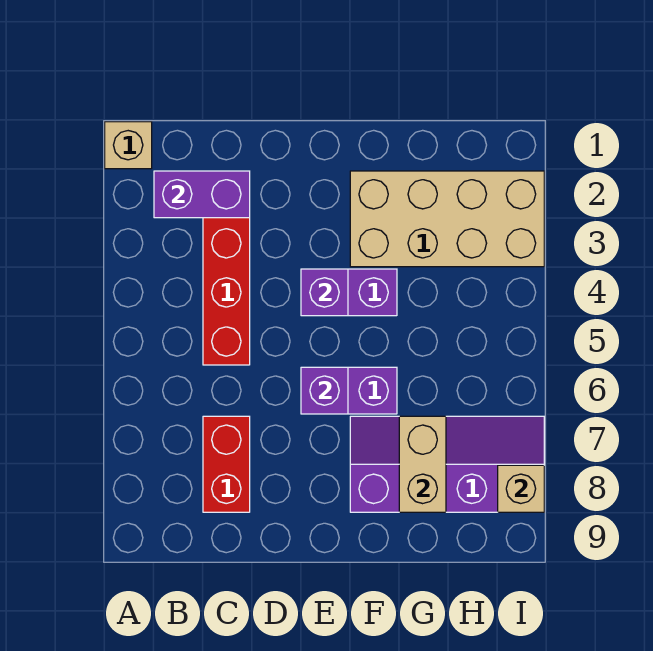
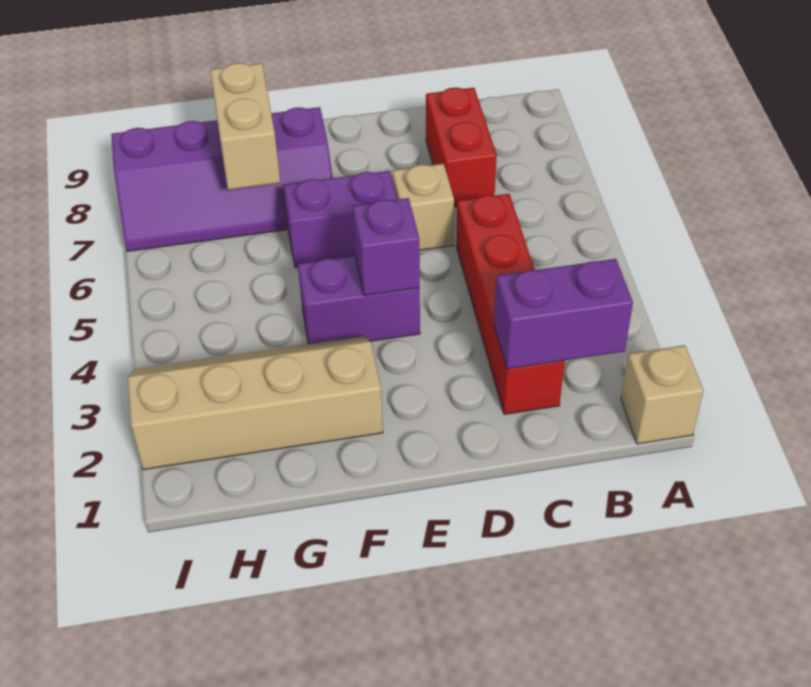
purple 1x1 brick [301,367,348,414] -> none
tan 2x4 brick [350,171,544,267] -> tan 2x4 slope [128,336,383,470]
tan 1x1 brick [498,465,544,512] -> tan 1x1 brick moved to [392,164,454,250]

